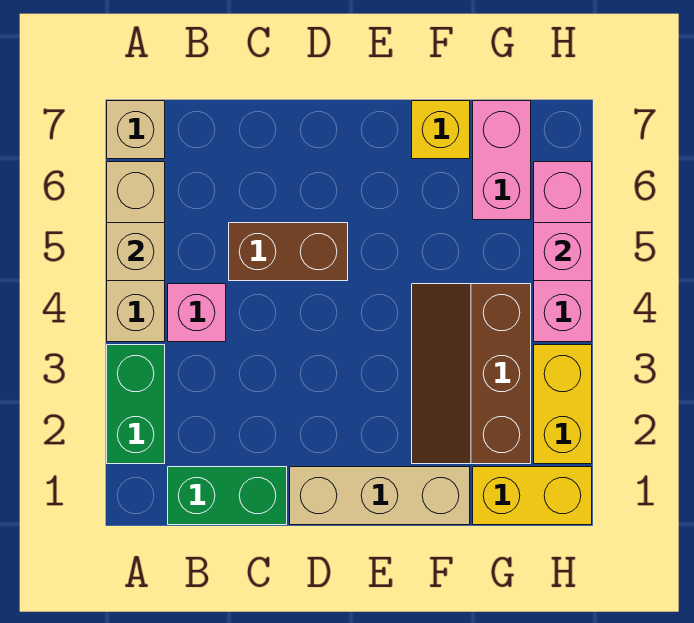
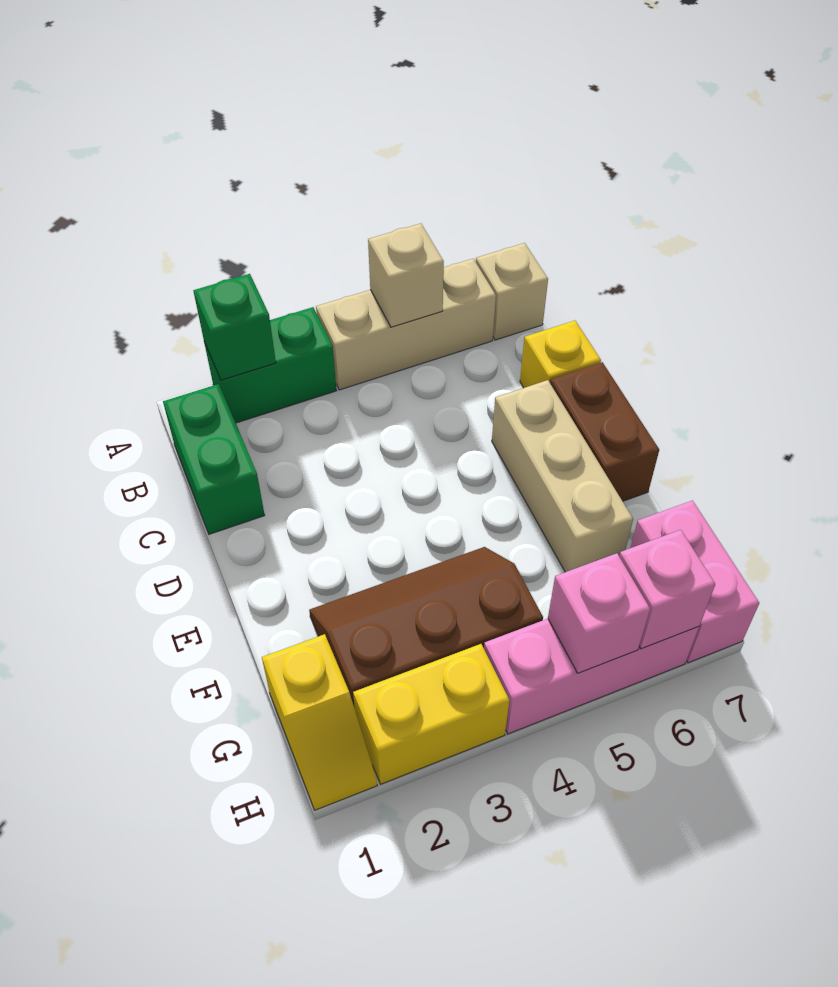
none -> green 1x1 brick [193,274,276,380]
pink 1x1 brick [168,284,226,342] -> pink 1x1 brick moved to [619,530,715,649]
brown 1x2 brick [229,223,348,281] -> brown 1x2 brick moved to [550,362,659,501]
tan 1x3 brick [290,467,470,525] -> tan 1x3 brick moved to [492,380,633,572]
yellow 1x1 brick [412,101,470,159] -> yellow 1x1 brick moved to [520,321,601,388]
yellow 1x2 brick [473,467,592,525] -> yellow 1x2 slope [262,634,377,810]
pink 1x2 brick [473,101,531,220] -> pink 1x2 brick turned to [631,501,759,663]

